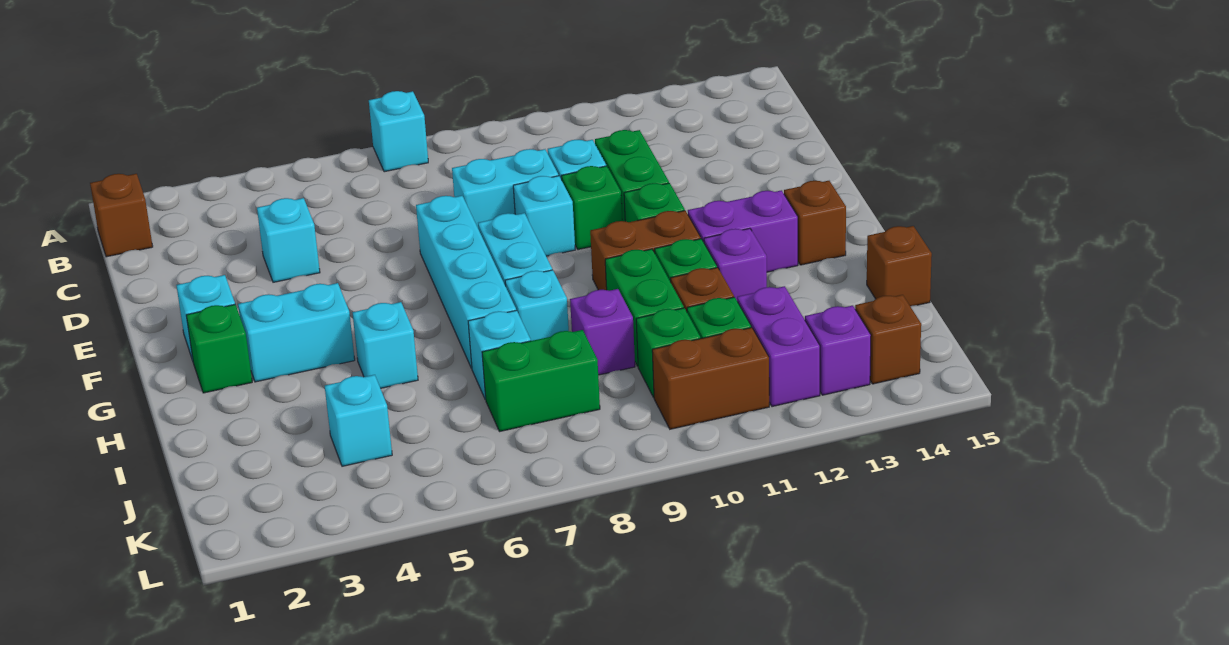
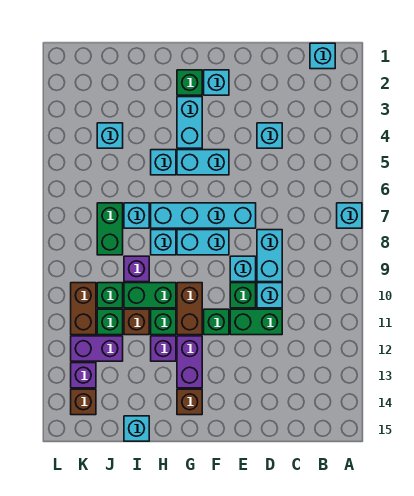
brown 1x1 brick [90,174,153,257] -> cyan 1x1 brick [310,43,335,69]
none -> cyan 1x2 brick [177,150,229,175]
brown 1x1 brick [867,226,932,306] -> cyan 1x1 brick [124,416,149,441]

